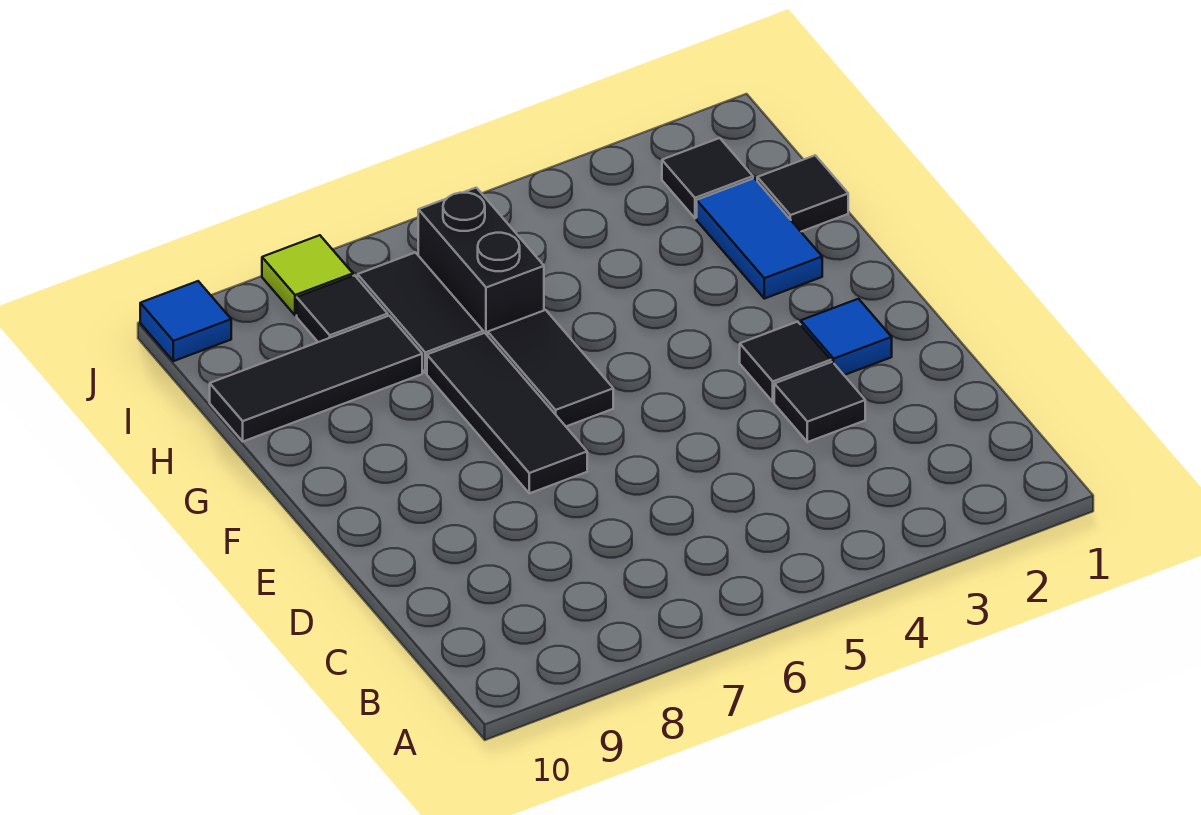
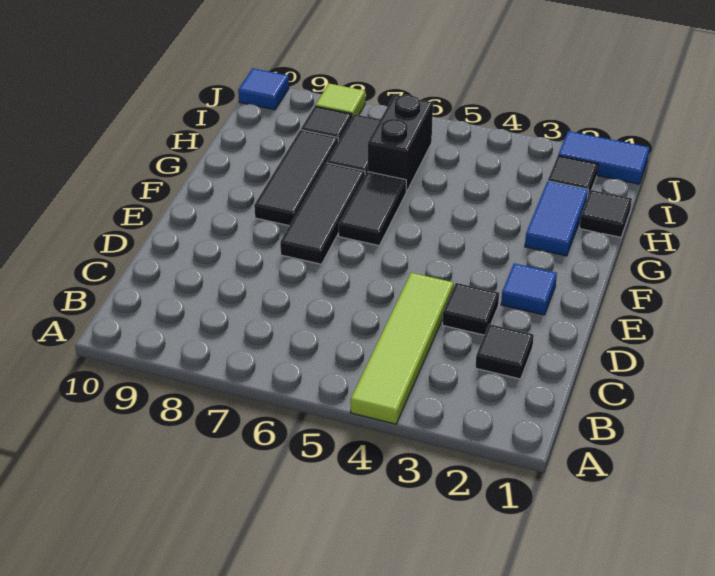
none -> lime 1x4 tile [350,273,454,424]
black 1x1 tile [740,322,831,402] -> black 1x1 tile moved to [475,324,534,379]
black 1x3 tile [210,316,422,441] -> black 1x3 tile turned to [254,130,338,226]
none -> blue 1x2 tile [558,131,650,184]

